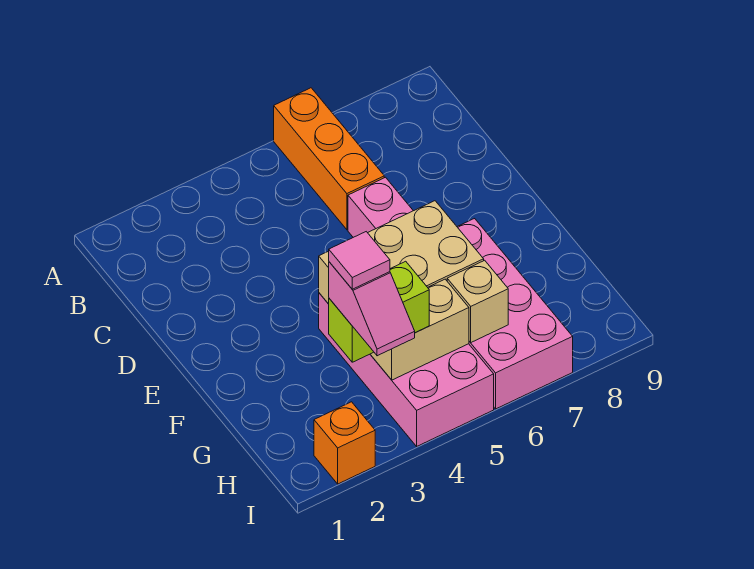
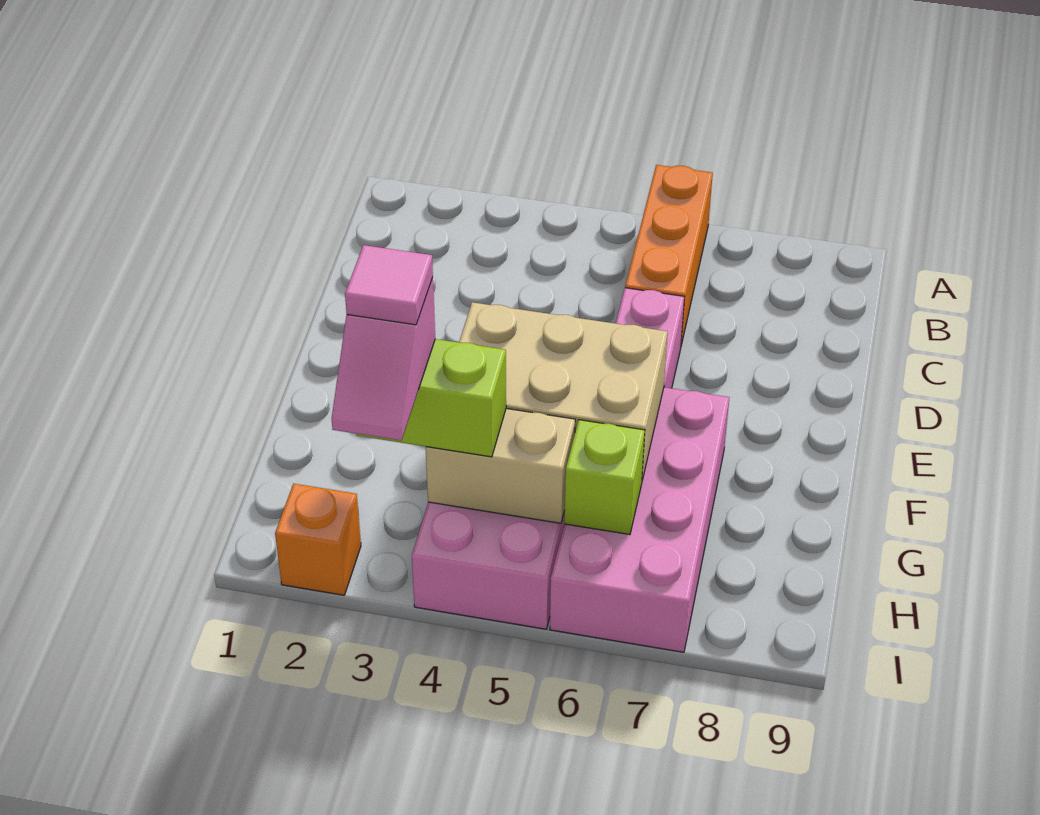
tan 1x1 brick [447,260,508,342] -> lime 1x1 brick [564,420,645,534]

